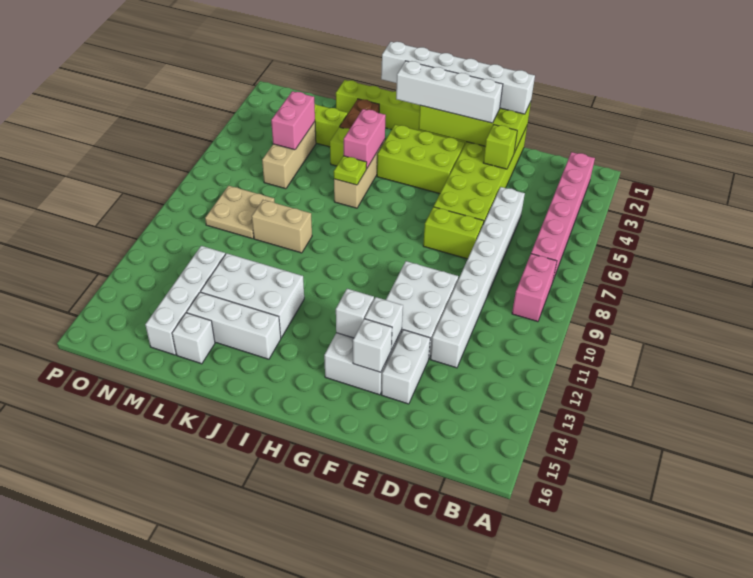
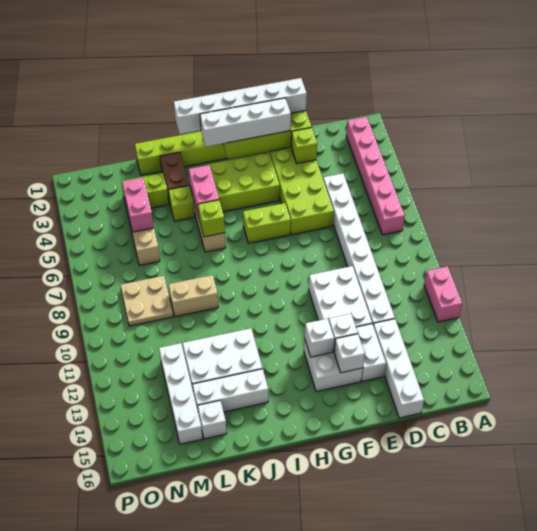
pink 1x2 brick [512,254,557,322] -> pink 1x2 brick moved to [424,266,462,322]
none -> white 1x4 brick [373,319,424,418]
lime 1x2 brick [423,207,484,259] -> lime 1x2 brick moved to [243,203,291,243]
lime 1x1 plate [334,156,367,185] -> lime 1x1 brick [198,200,225,237]

